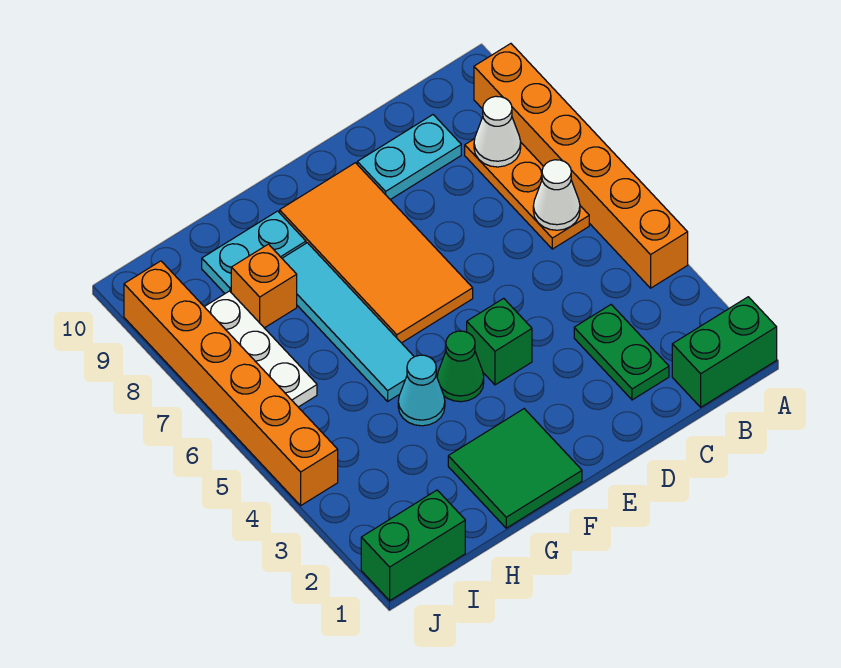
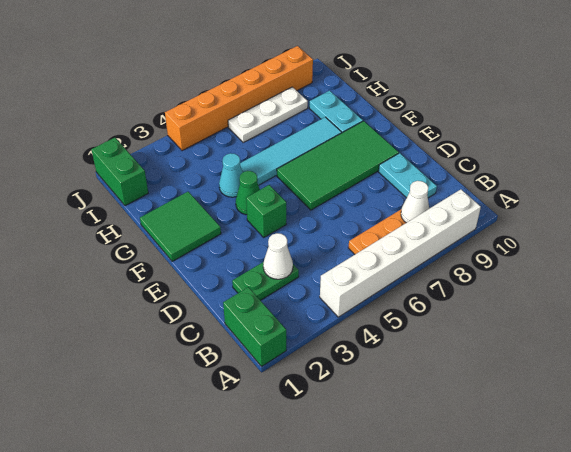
orange 1x6 brick [474,44,688,288] -> white 1x6 brick [320,189,481,317]
white 1x1 cone [533,160,580,230] -> white 1x1 cone moved to [263,233,293,279]
orange 2x4 tile [280,163,473,343] -> green 2x4 tile [277,121,399,210]
orange 1x1 brick [231,244,297,328] -> none

